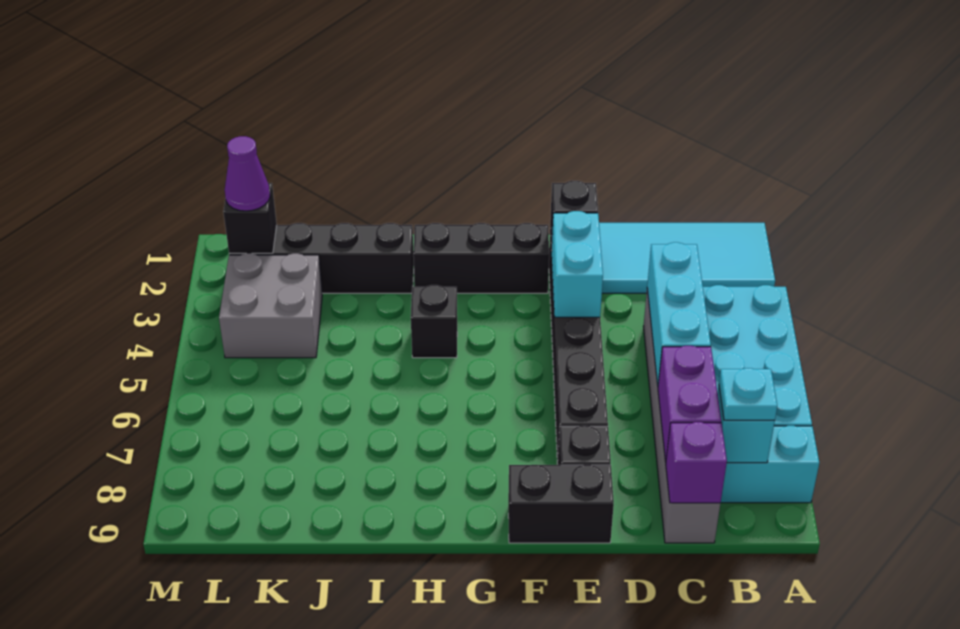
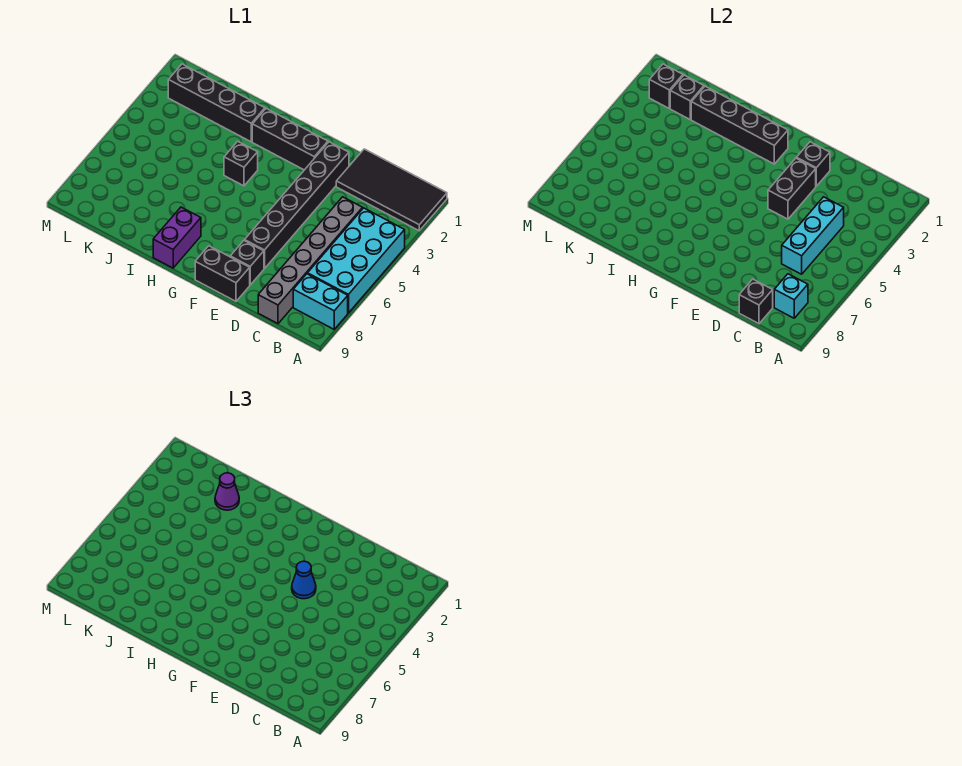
cyan 2x4 tile [599,223,775,293] -> black 2x4 tile [336,149,447,231]
cyan 1x1 plate [719,368,777,420] -> none
purple 1x2 brick [658,346,721,462] -> purple 1x2 brick moved to [153,207,201,268]
purple 1x1 brick [666,422,727,503] -> black 1x1 brick [739,279,773,324]
cyan 1x2 brick [552,211,603,317] -> black 1x2 brick [768,158,816,219]
none -> blue 1x1 cone [292,561,316,599]
none -> black 1x4 brick [691,86,788,164]
none -> black 1x1 brick [670,75,704,120]
grey 2x2 brick [219,253,322,358] -> none
purple 1x1 cone [225,136,270,211] -> purple 1x1 cone moved to [215,473,239,510]

